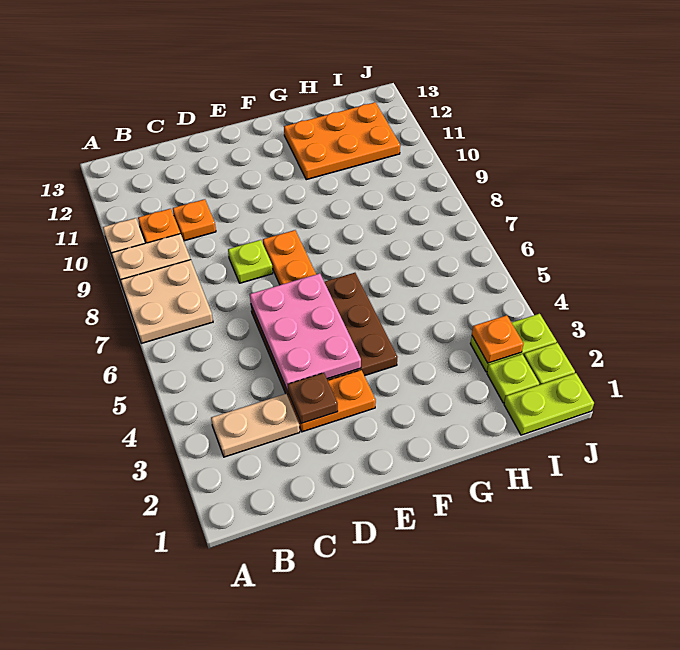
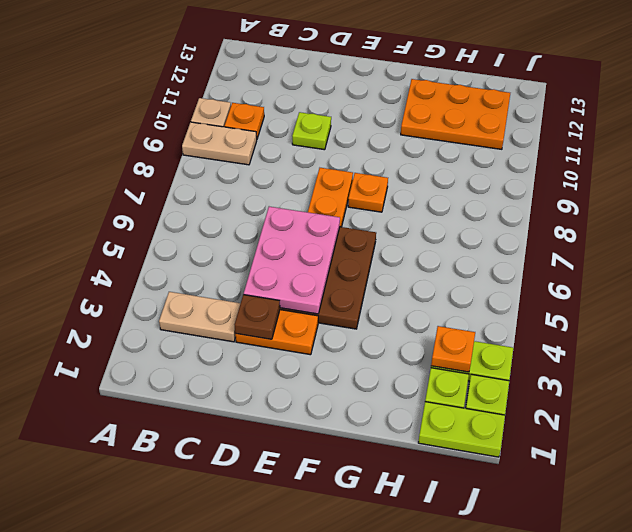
tan 2x2 plate [121,260,213,343] -> none
orange 1x1 plate [173,199,216,241] -> orange 1x1 plate moved to [348,173,388,212]
lime 1x1 plate [228,240,273,283] -> lime 1x1 plate moved to [292,112,331,150]

